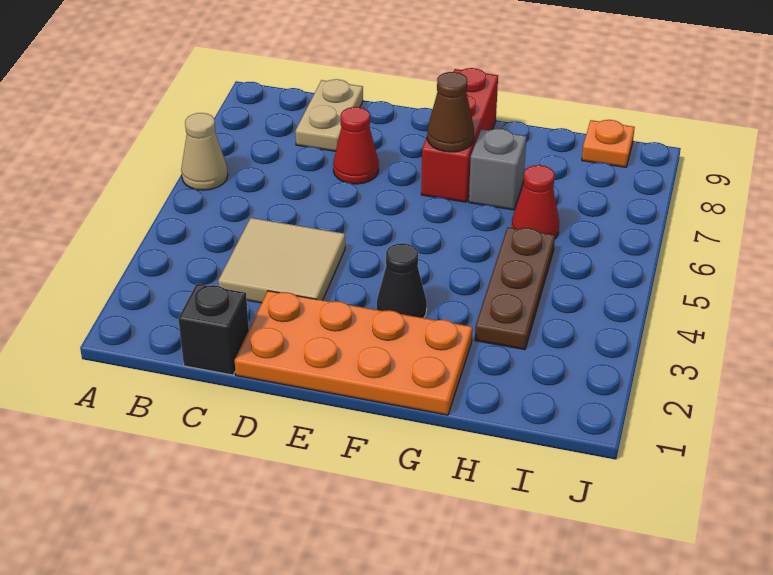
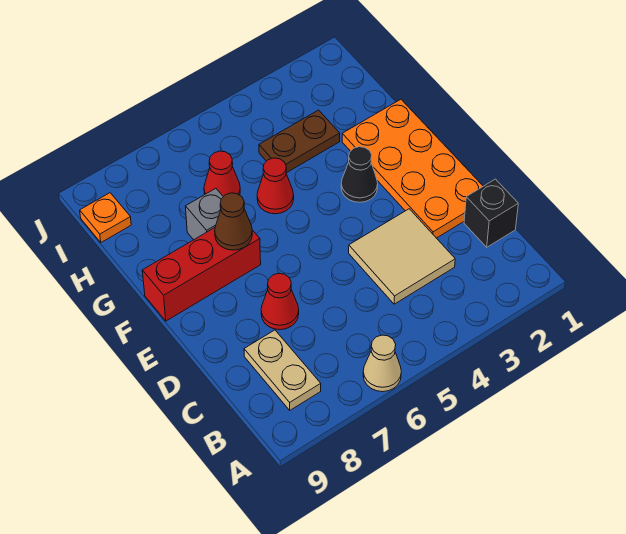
tan 1x2 plate [295,79,363,151] -> tan 1x2 plate turned to [244,330,321,410]
none -> red 1x1 cone [257,158,294,214]
brown 1x3 plate [475,227,555,350] -> brown 1x2 plate [259,110,340,173]

